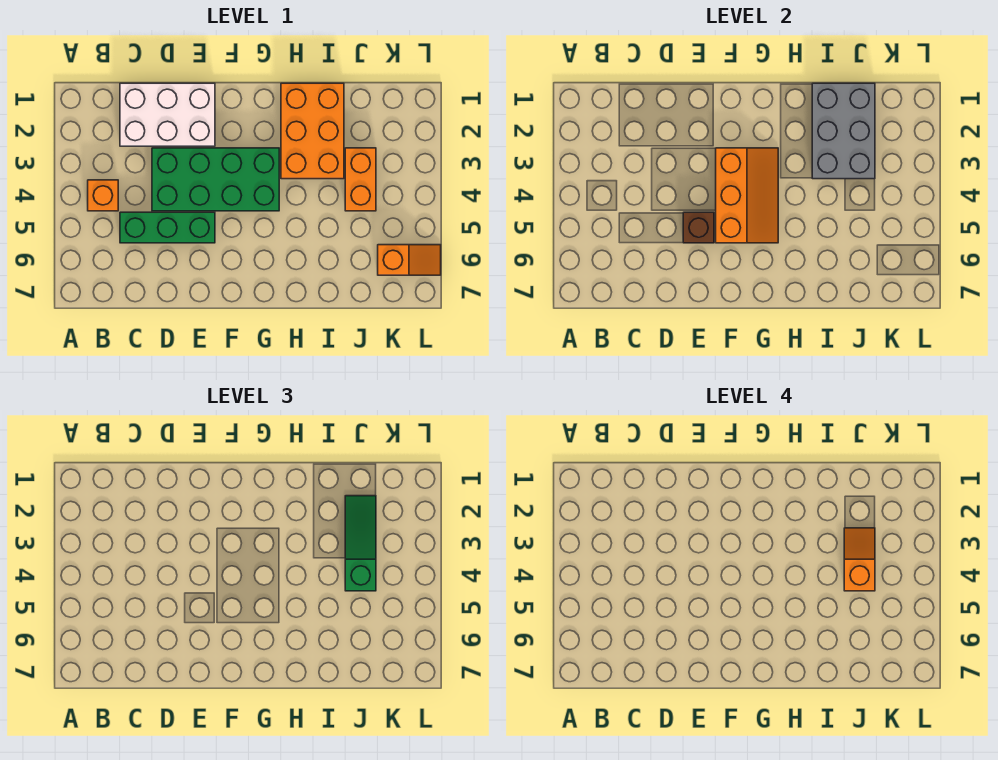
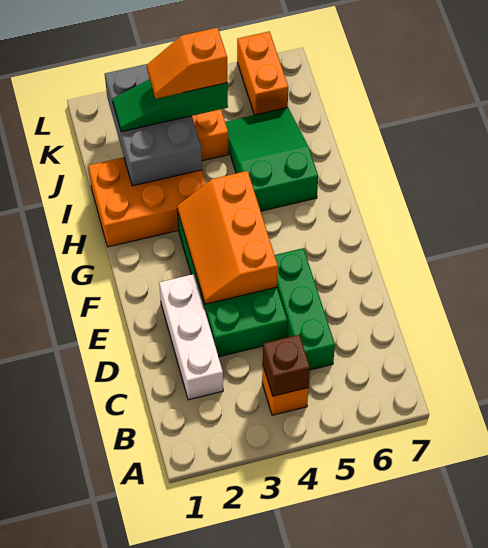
white 2x3 brick [120,83,215,146] -> white 1x3 brick [159,274,223,400]
brown 1x1 brick [683,212,714,243] -> brown 1x1 brick moved to [263,335,310,396]
orange 2x3 slope [716,148,778,243] -> orange 2x3 slope turned to [177,171,278,304]
none -> green 2x3 slope [225,108,318,211]
grey 2x3 brick [812,83,875,179] -> grey 2x3 brick turned to [105,64,202,186]
orange 1x2 slope [378,245,441,275] -> orange 1x2 brick [237,31,288,115]

